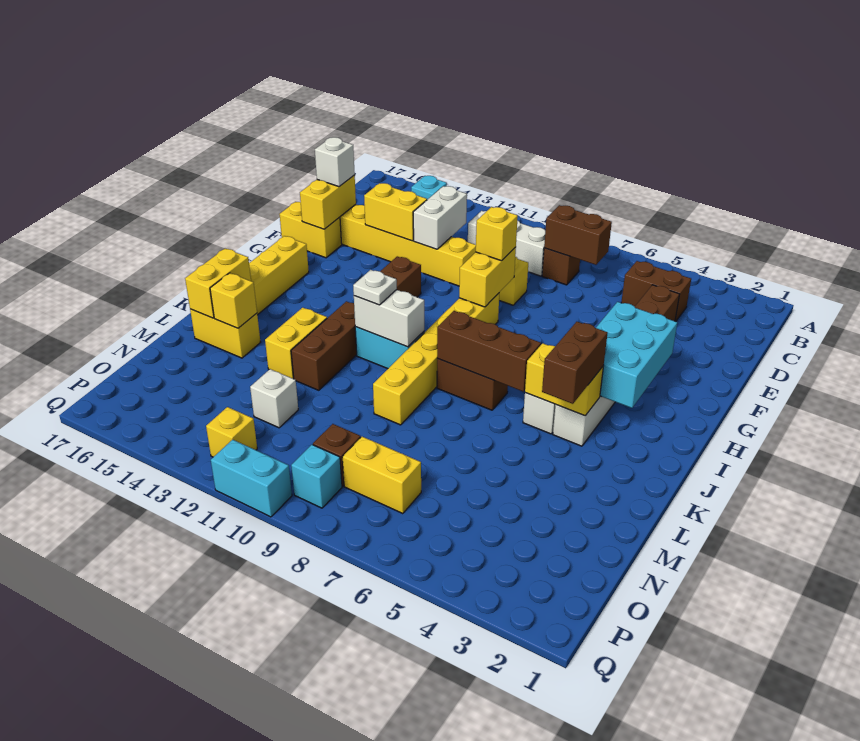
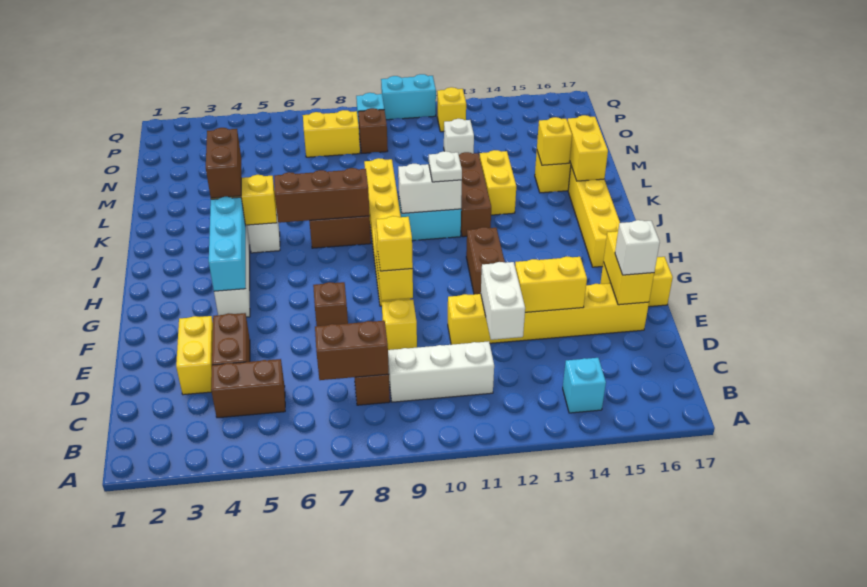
none -> yellow 1x2 brick [176,316,213,395]
none -> brown 1x1 brick [313,282,348,326]
cyan 2x3 brick [596,302,677,408] -> cyan 1x3 brick [209,197,246,291]

